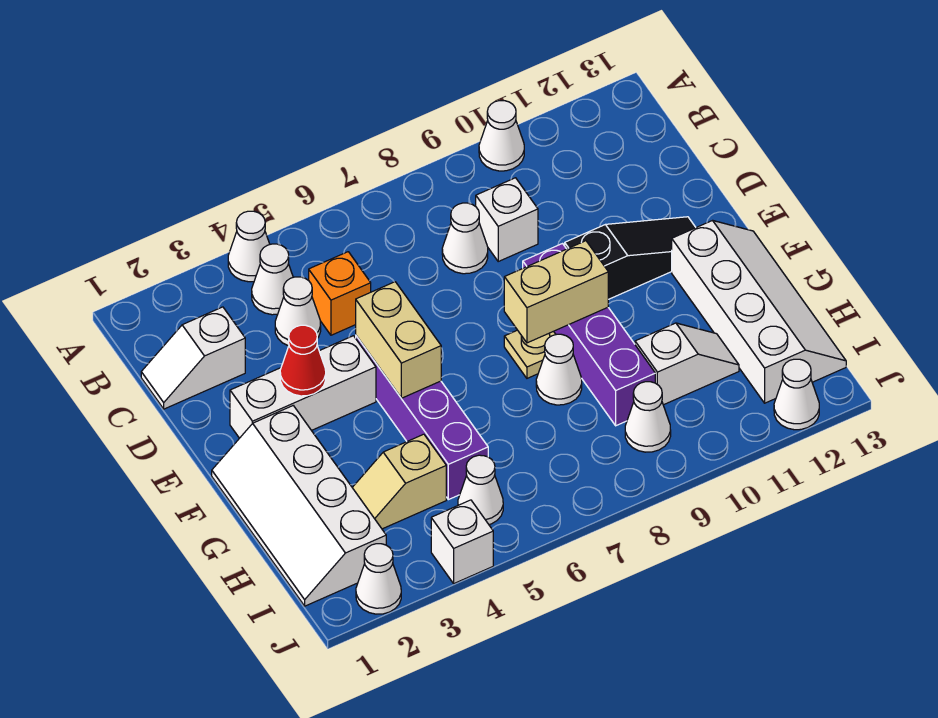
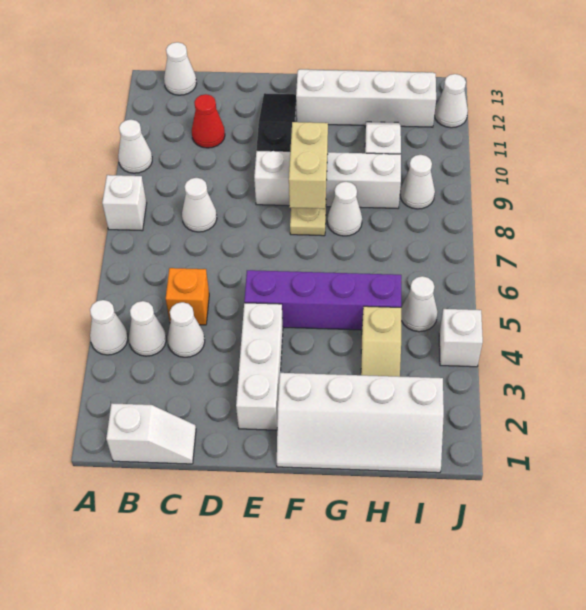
white 1x2 slope [141,307,245,409] -> white 1x2 slope turned to [106,403,196,464]
white 1x1 brick [476,178,538,261] -> white 1x1 brick moved to [102,175,147,231]
red 1x1 cone [280,325,326,396] -> red 1x1 cone moved to [192,94,225,148]
tan 1x2 brick [356,282,441,398] -> none
purple 1x4 brick [523,244,655,426] -> white 1x4 brick [254,150,401,208]
white 1x1 cone [356,544,401,614] -> white 1x1 cone moved to [164,42,197,95]

